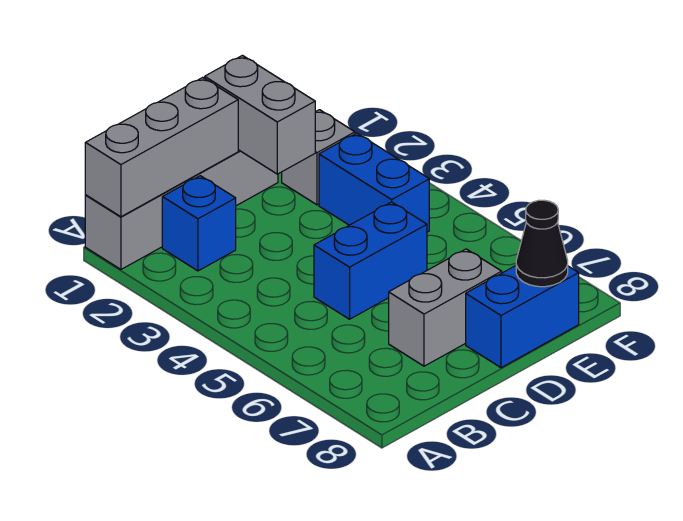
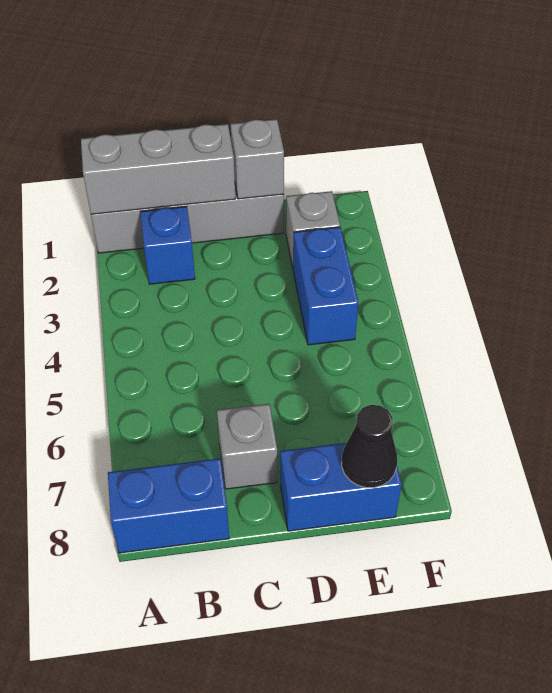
blue 1x2 brick [314,202,427,319] -> blue 1x2 brick moved to [108,458,229,553]
grey 1x2 brick [389,249,502,366] -> grey 1x1 brick [217,404,277,489]
grey 1x2 brick [205,55,315,174] -> grey 1x1 brick [230,119,284,199]

